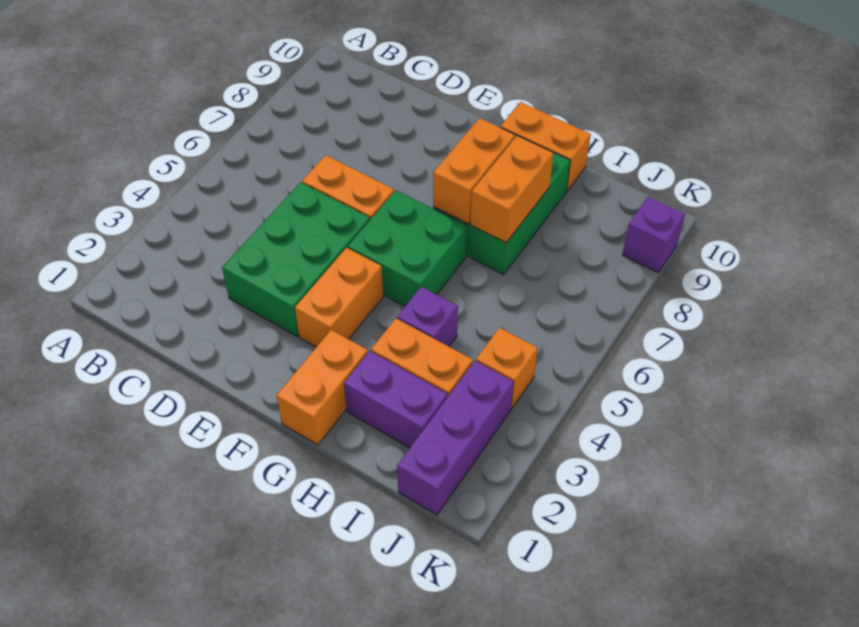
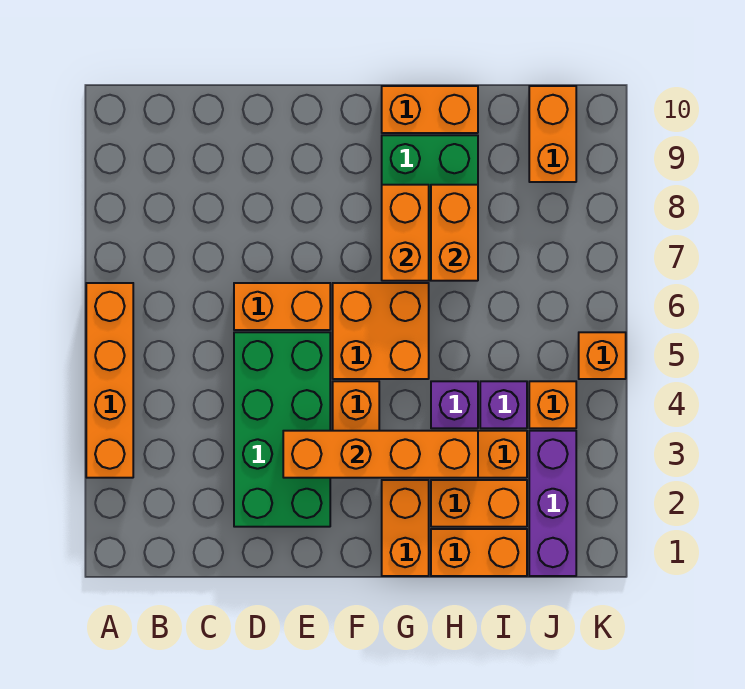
none -> orange 1x4 brick [86,283,133,478]
green 2x3 brick [222,182,370,336] -> green 2x4 brick [234,332,330,527]
none -> orange 1x4 brick [283,431,478,478]
green 2x2 brick [348,190,467,306] -> orange 2x2 brick [333,283,429,379]
none -> orange 1x2 brick [431,529,527,576]
purple 1x2 brick [344,351,448,448] -> orange 1x2 brick [431,480,527,527]
none -> orange 1x2 brick [529,86,576,182]
none -> orange 1x1 brick [579,332,626,379]
purple 1x1 brick [622,197,685,273] -> purple 1x1 brick moved to [480,381,527,428]

